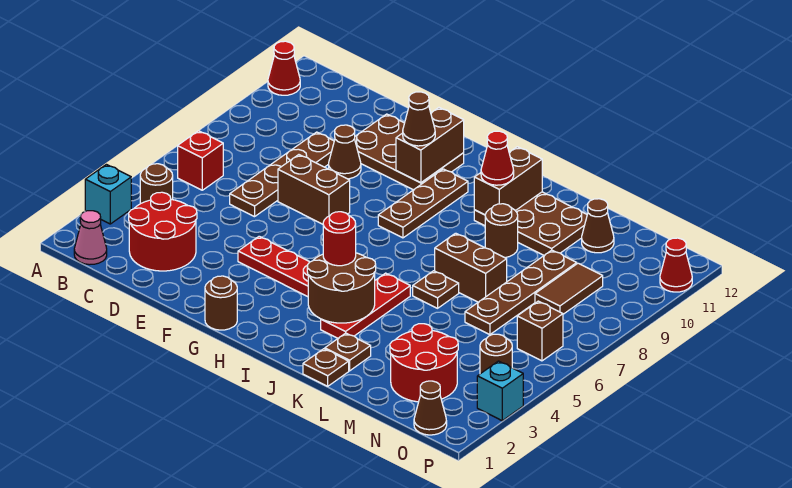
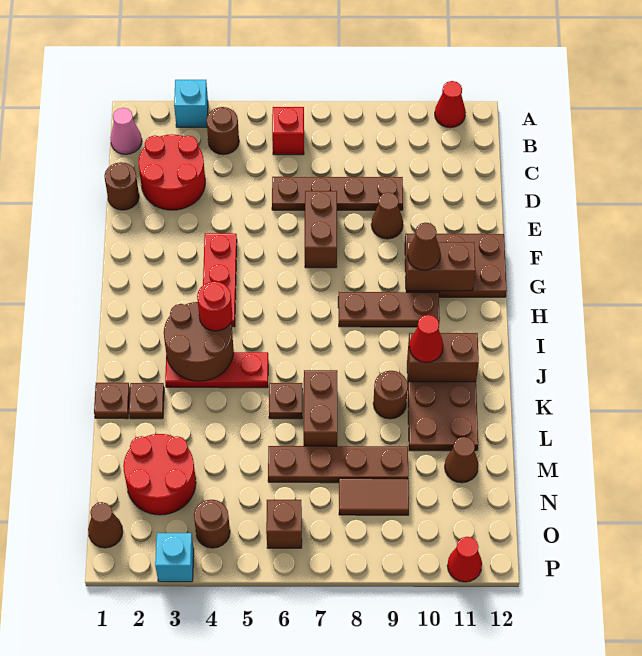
brown 2x3 plate [355,114,464,190] -> brown 2x3 plate turned to [405,234,507,297]
brown 1x1 round brick [205,276,237,330] -> brown 1x1 round brick moved to [104,162,139,210]

